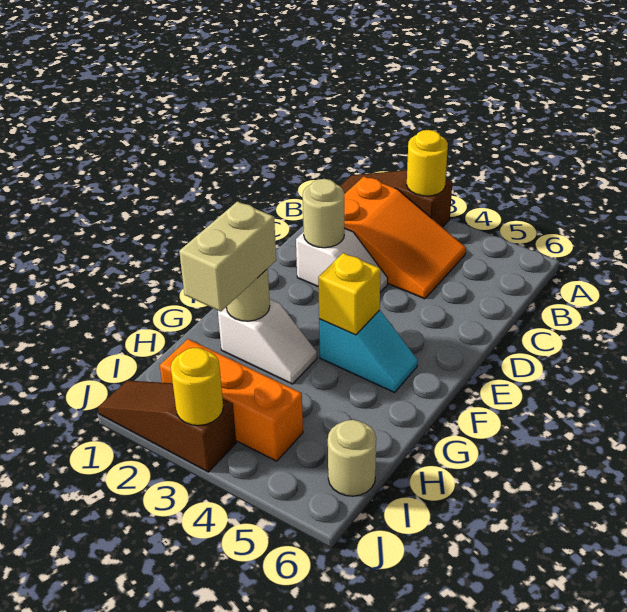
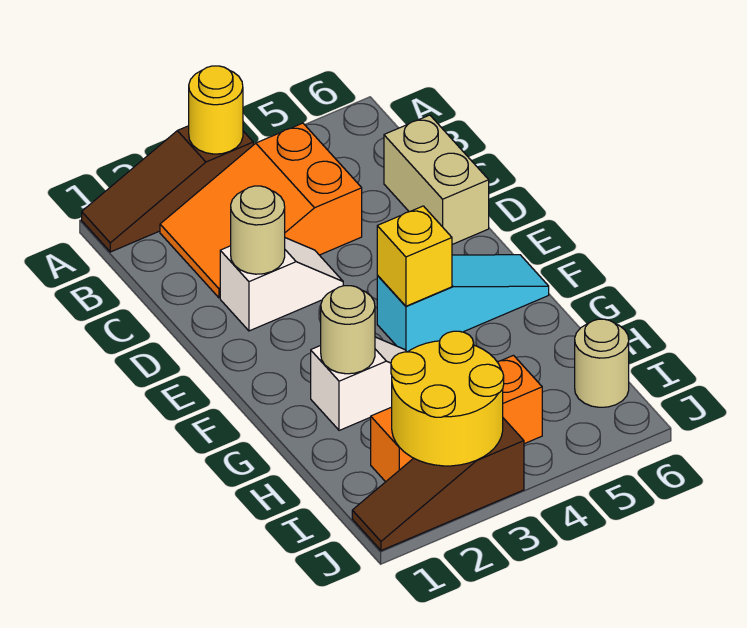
orange 2x3 slope [344,177,466,299] -> orange 2x3 slope turned to [160,123,362,298]
cyan 1x2 slope [319,310,417,392] -> cyan 1x3 slope [377,255,549,352]
tan 1x2 brick [179,202,276,312] -> tan 1x2 brick moved to [384,115,489,244]
yellow 1x1 round brick [171,348,223,425] -> yellow 2x2 round brick [391,331,504,466]

